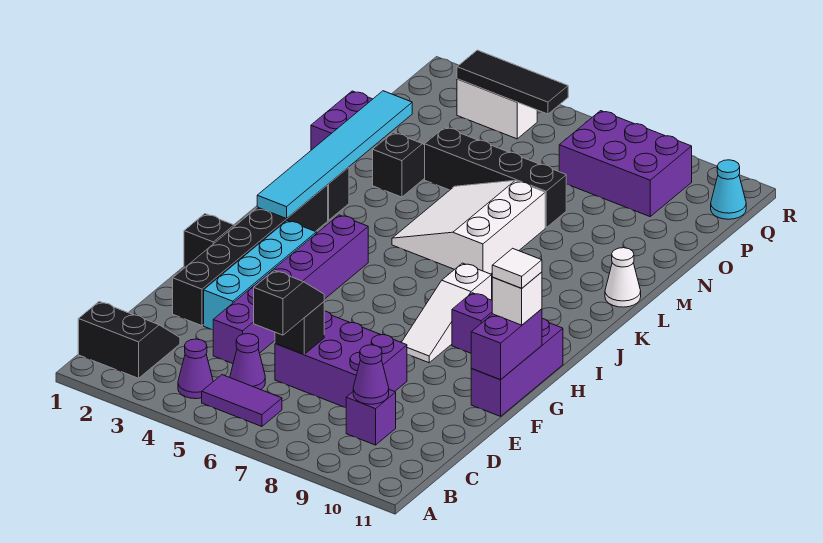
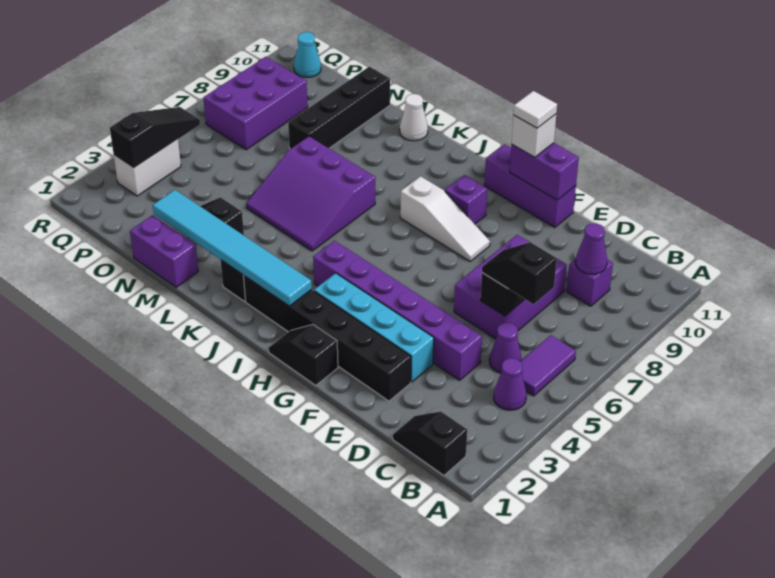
black 2x2 slope [78,302,180,378] -> black 1x2 slope [393,411,467,475]
white 3x3 slope [392,181,545,274] -> purple 3x3 slope [246,136,375,251]
black 1x4 brick [425,127,566,228] -> black 1x4 brick moved to [288,67,390,149]
black 1x3 tile [457,50,568,114] -> black 1x3 slope [110,107,200,169]

